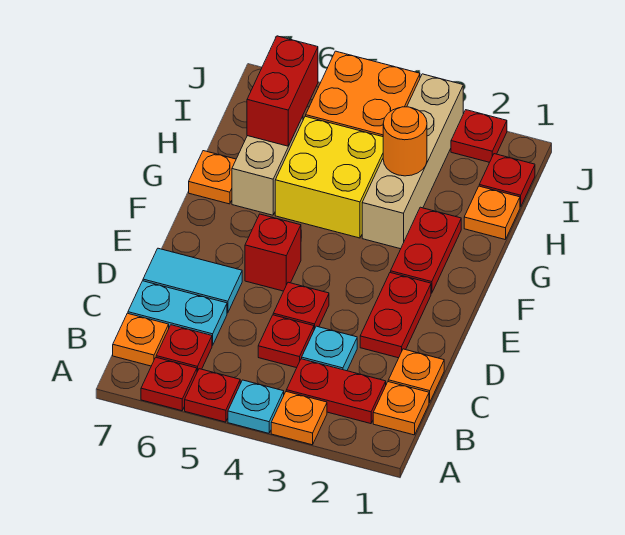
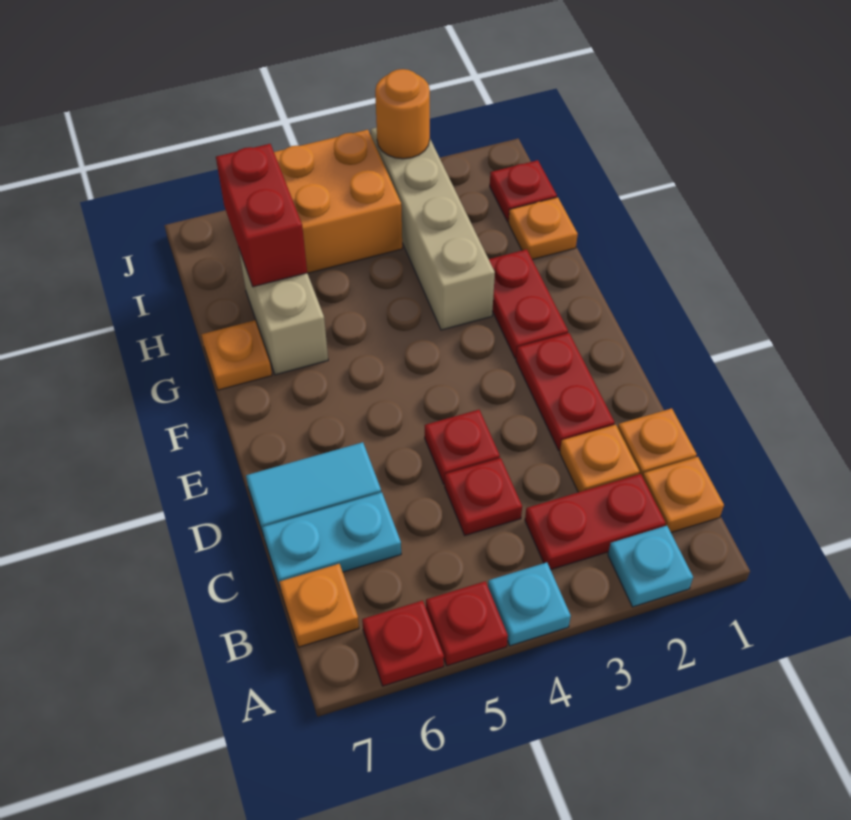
orange 1x1 plate [271,392,327,445] -> orange 1x1 plate moved to [560,425,640,492]
red 1x1 plate [156,325,212,372] -> none
cyan 1x1 plate [302,326,357,371] -> cyan 1x1 plate moved to [608,526,693,607]
red 1x1 brick [245,214,301,291] -> none
yellow 2x2 brick [275,116,383,238] -> none
orange 1x1 round brick [383,107,427,176] -> orange 1x1 round brick moved to [375,69,430,159]
red 1x1 plate [451,110,507,162] -> none

